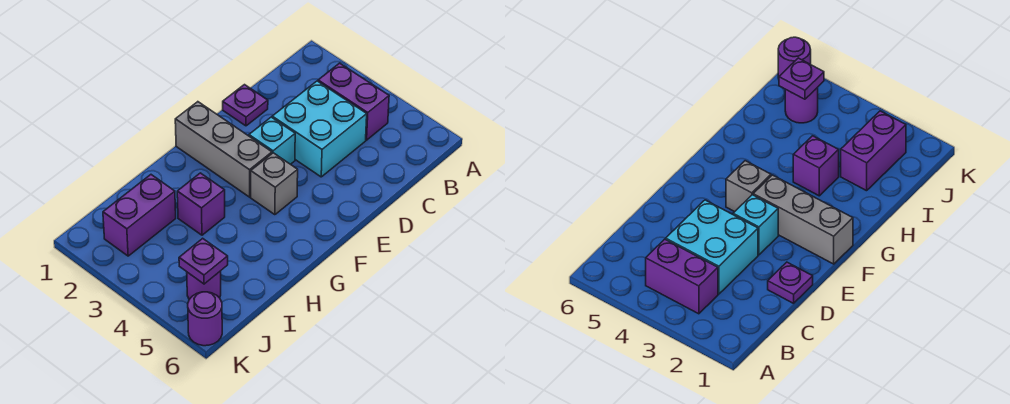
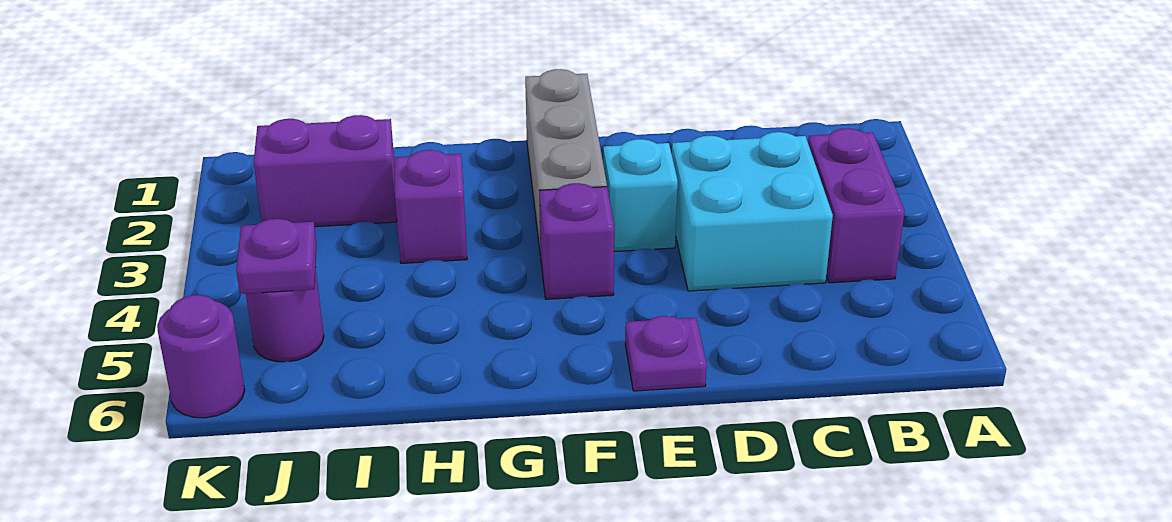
purple 1x1 plate [223,85,268,126] -> purple 1x1 plate moved to [625,316,707,391]
grey 1x1 brick [251,153,298,215] -> purple 1x1 brick [539,183,614,299]

